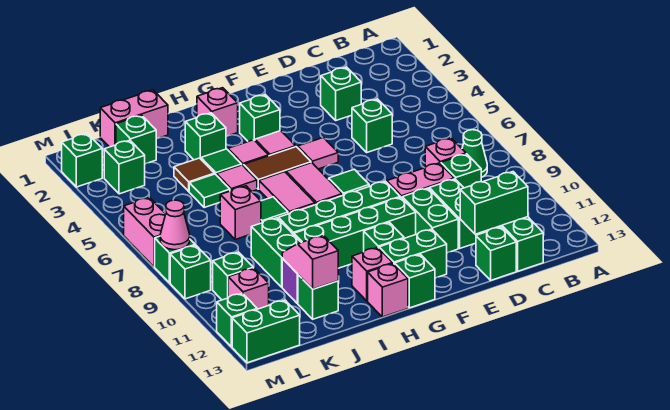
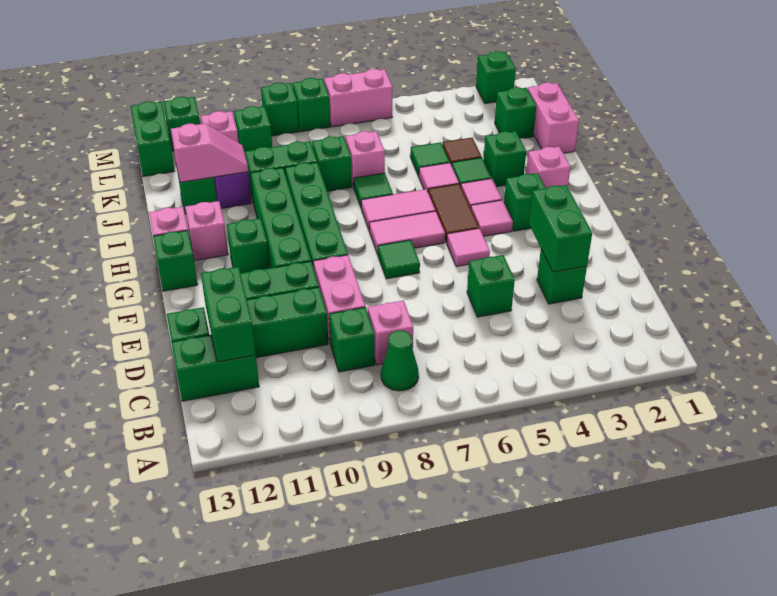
green 1x2 brick [379,229,447,278] -> green 1x2 brick moved to [529,185,592,272]
green 1x1 brick [104,140,145,194] -> green 1x1 brick moved to [312,136,352,191]
pink 1x1 cone [160,200,190,250] -> none

